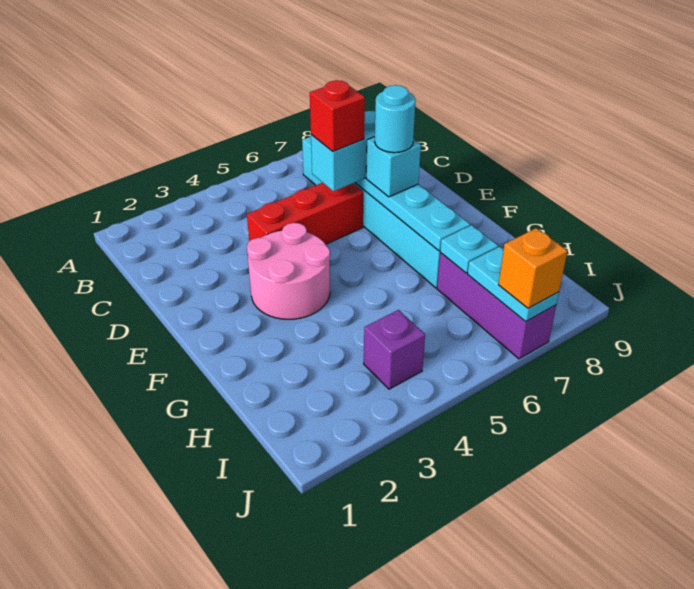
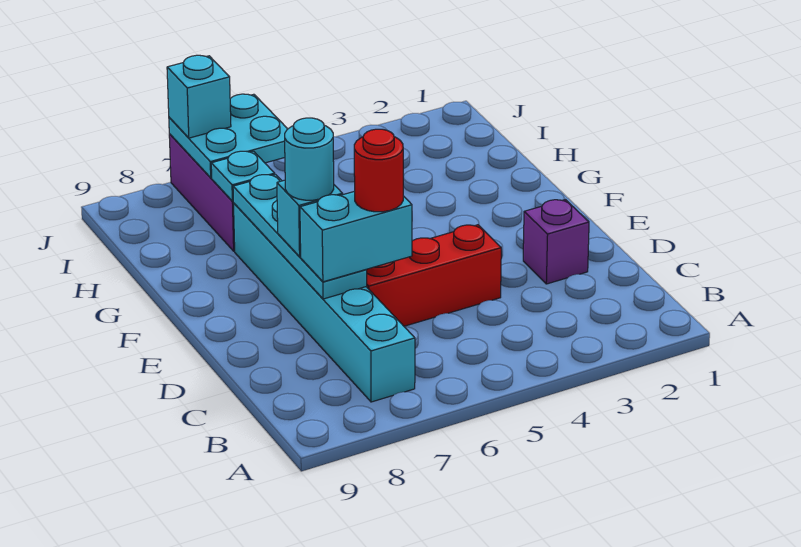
red 1x1 brick [310,80,365,151] -> red 1x1 round brick [354,129,403,212]
pink 2x2 round brick [247,223,330,319] -> none
purple 1x1 brick [364,310,425,389] -> purple 1x1 brick moved to [523,200,589,284]
cyan 1x2 plate [468,247,559,322] -> cyan 2x2 plate [169,94,287,178]
orange 1x1 brick [499,228,567,308] -> cyan 1x1 brick [167,55,231,138]

